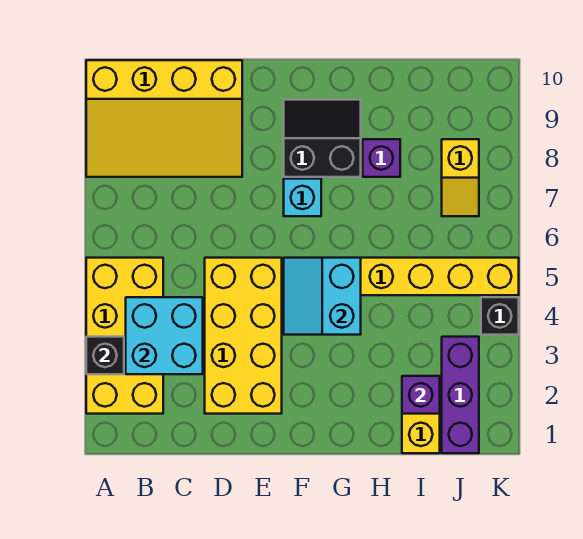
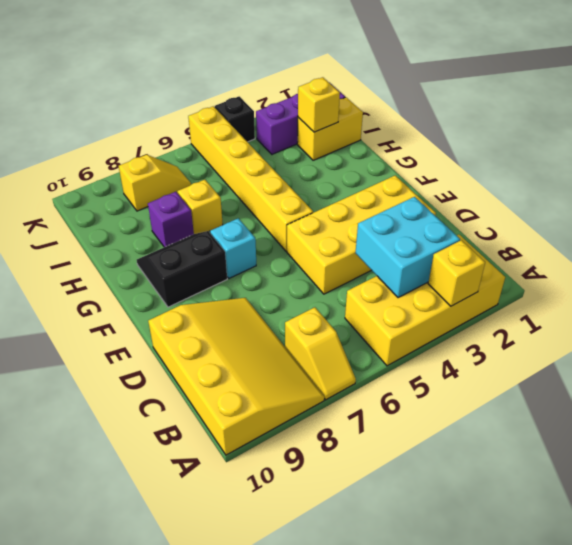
black 1x1 brick [86,337,124,374] -> yellow 1x1 brick [428,240,485,306]
none -> yellow 1x2 slope [285,307,356,400]
cyan 2x2 slope [284,258,361,335] -> none
black 2x2 slope [284,100,361,177] -> black 2x2 slope turned to [137,231,227,307]
none -> yellow 1x1 brick [177,180,223,234]
purple 1x1 brick [402,376,440,414] -> yellow 1x1 brick [298,77,340,132]

